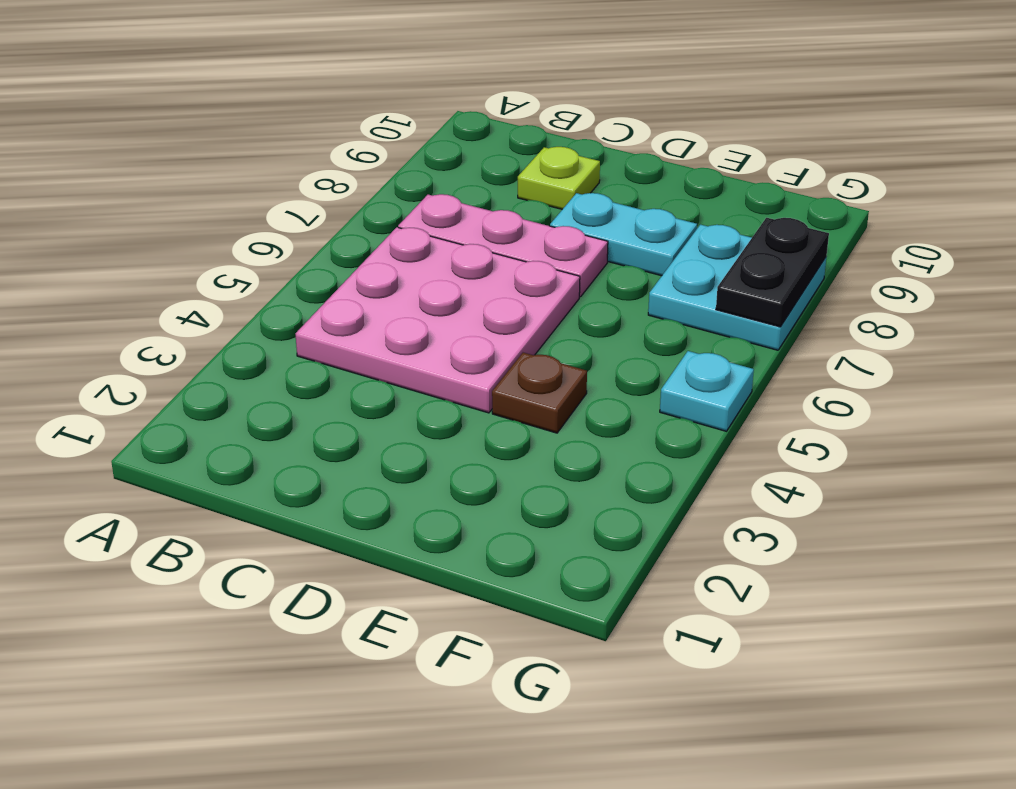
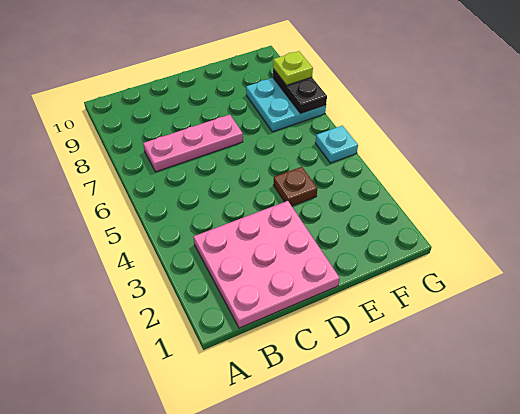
pink 3x3 plate [295,227,580,413] -> pink 3x3 plate moved to [194,201,340,328]
lime 1x1 plate [518,147,600,209] -> lime 1x1 plate moved to [273,51,313,85]
cyan 1x2 plate [550,193,697,276] -> none

